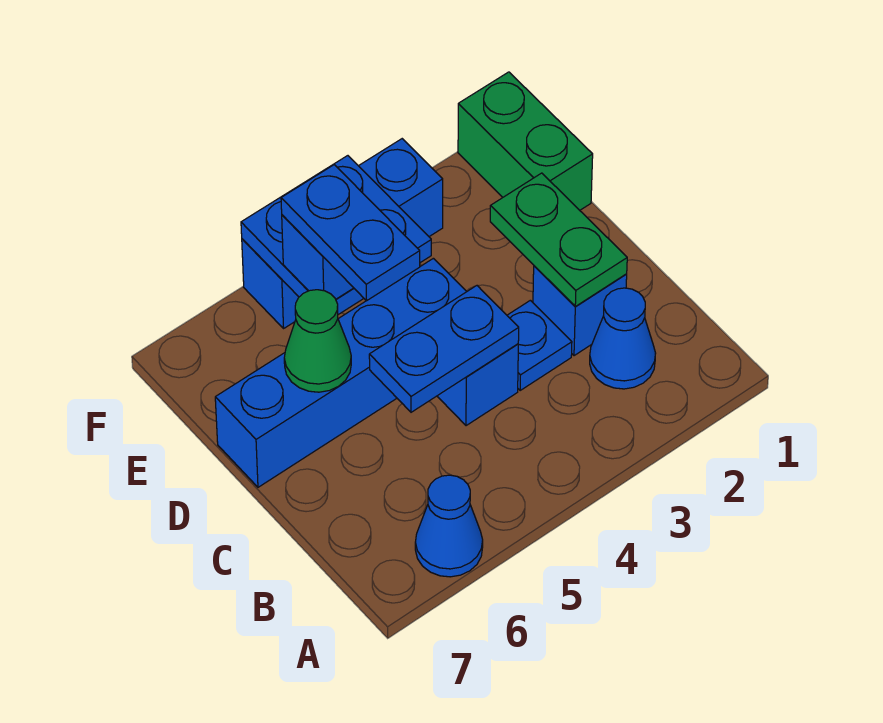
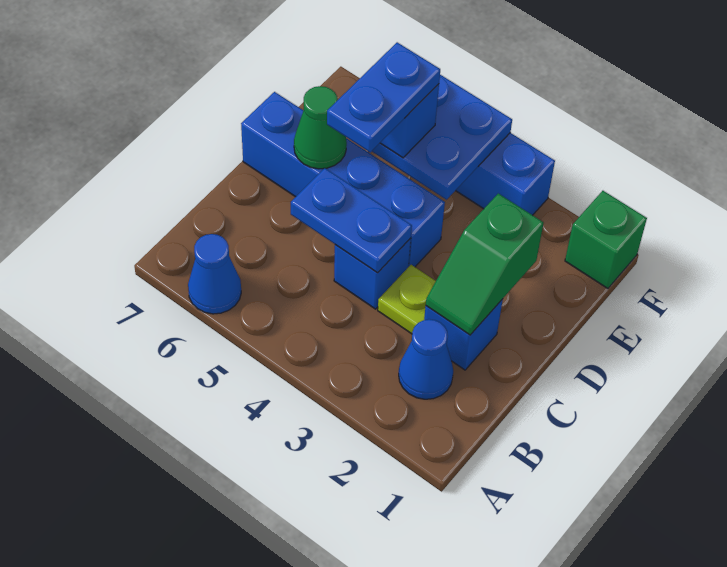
green 1x2 plate [490,173,627,306] -> green 1x2 slope [426,194,544,335]
blue 1x1 plate [507,300,572,390] -> lime 1x1 plate [378,265,436,334]
green 1x2 brick [458,72,593,210] -> green 1x1 brick [565,191,647,288]

